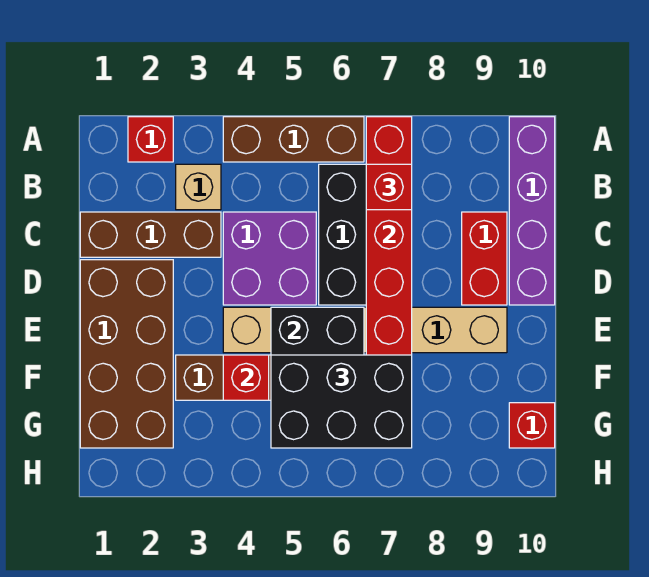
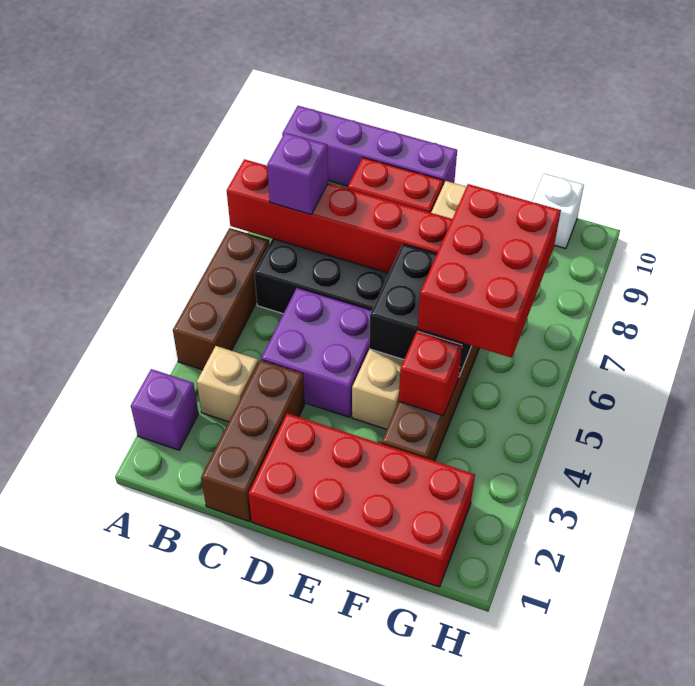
red 1x1 brick [128,117,173,162] -> purple 1x1 brick [131,369,198,450]
red 1x1 brick [366,164,412,210] -> purple 1x1 brick [267,133,328,215]
brown 2x4 brick [80,260,173,448] -> red 2x4 brick [249,413,475,587]
black 2x3 brick [271,355,412,448] -> red 2x3 brick [417,184,561,358]
red 1x1 brick [509,403,555,448] -> white 1x1 brick [532,174,584,249]

